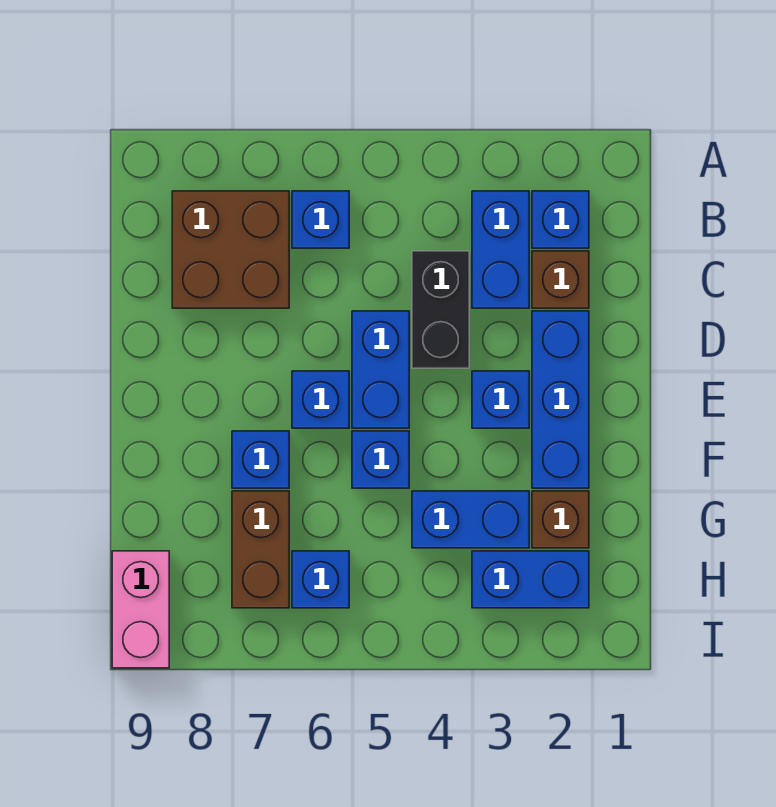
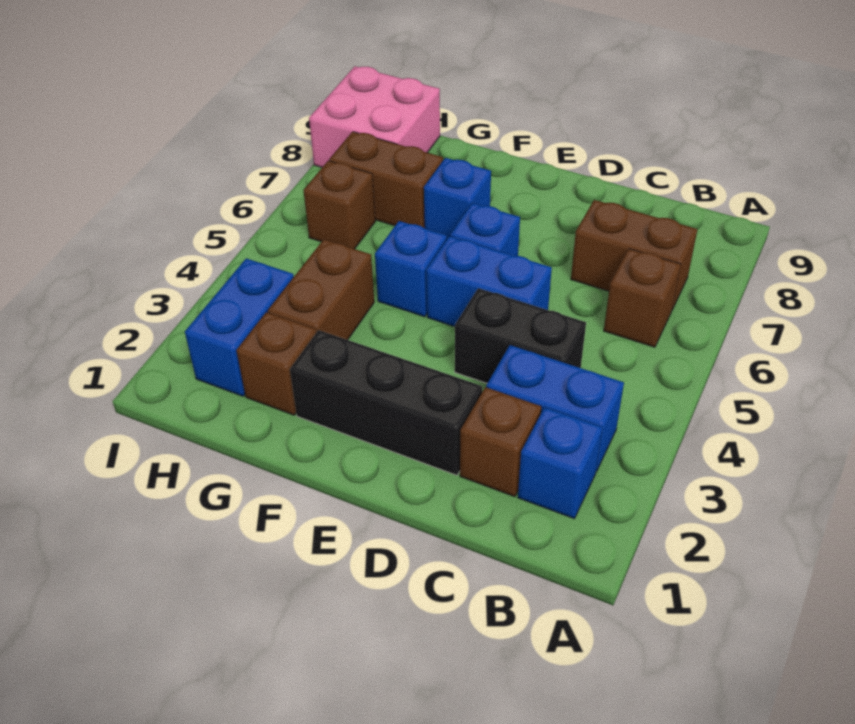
blue 1x1 brick [292,191,349,248] -> brown 1x1 brick [604,249,681,347]
brown 2x2 brick [172,191,289,308] -> brown 1x2 brick [571,200,698,310]
blue 1x3 brick [532,311,589,488] -> black 1x3 brick [290,330,482,475]
blue 1x1 brick [472,371,529,428] -> none
blue 1x2 brick [412,491,529,548] -> brown 1x2 brick [268,239,374,340]
blue 1x1 brick [292,551,349,608] -> brown 1x1 brick [303,161,375,249]
pink 1x2 brick [112,551,169,668] -> pink 2x2 brick [309,66,440,167]

